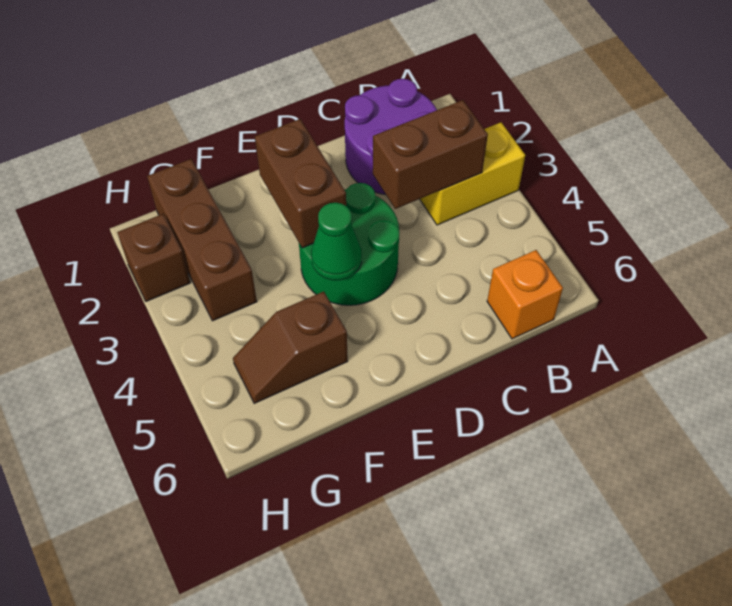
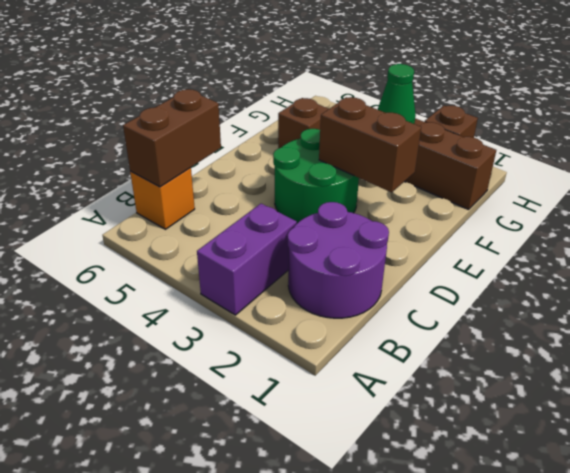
yellow 1x2 brick [420,122,525,225] -> purple 1x2 brick [197,204,297,315]
brown 1x2 brick [373,100,488,209] -> brown 1x2 brick moved to [123,89,221,187]
green 1x1 cone [311,203,362,280] -> green 1x1 cone moved to [377,64,416,124]

